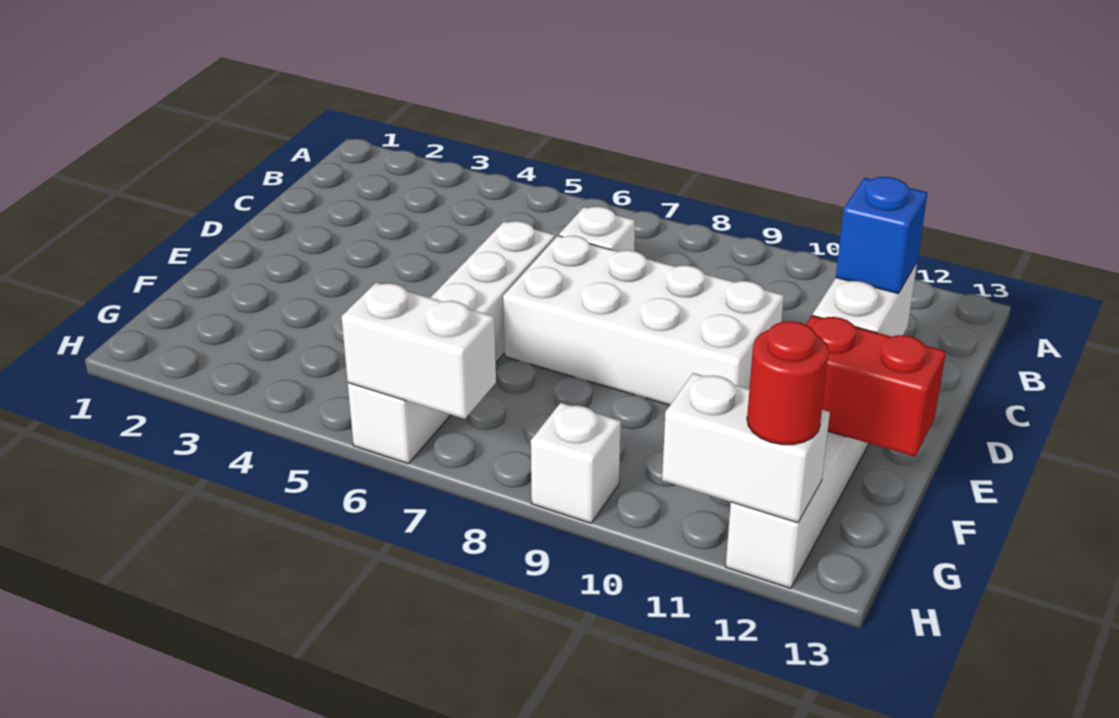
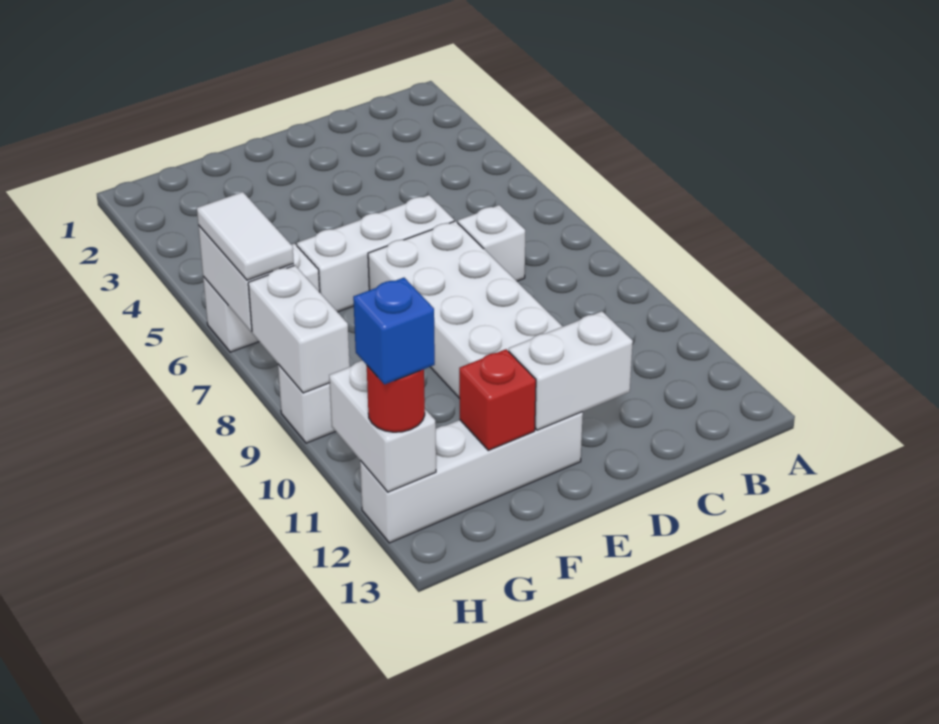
blue 1x1 brick [836,177,928,294] -> blue 1x1 brick moved to [353,278,435,385]
red 1x2 brick [806,315,946,456] -> red 1x1 brick [459,349,536,450]
none -> white 1x2 tile [197,192,294,280]
none -> white 1x2 brick [248,265,350,393]

